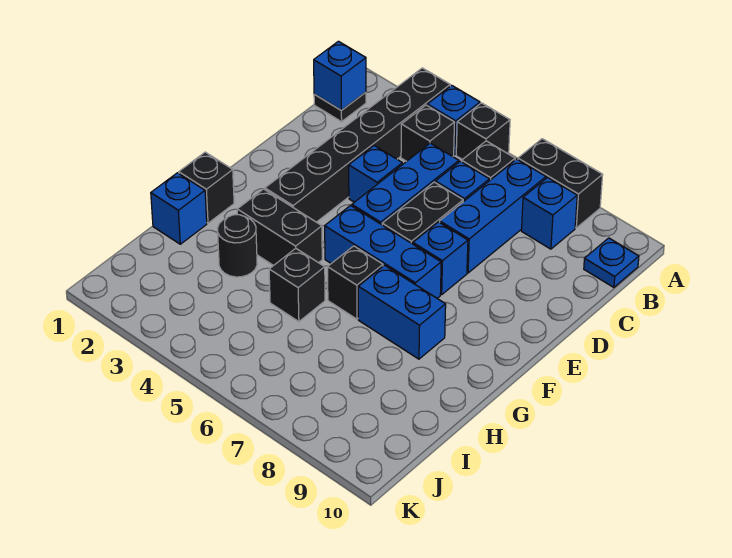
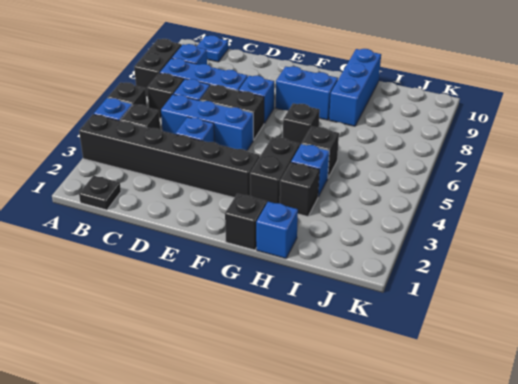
blue 1x1 brick [314,41,366,110] -> blue 1x1 brick moved to [291,144,329,197]
blue 1x3 brick [325,206,441,298] -> blue 1x3 brick moved to [329,49,381,126]
blue 1x2 brick [358,265,446,359] -> blue 1x2 brick turned to [276,66,338,120]
black 1x1 round brick [217,215,257,277] -> black 1x1 brick [280,162,319,216]

